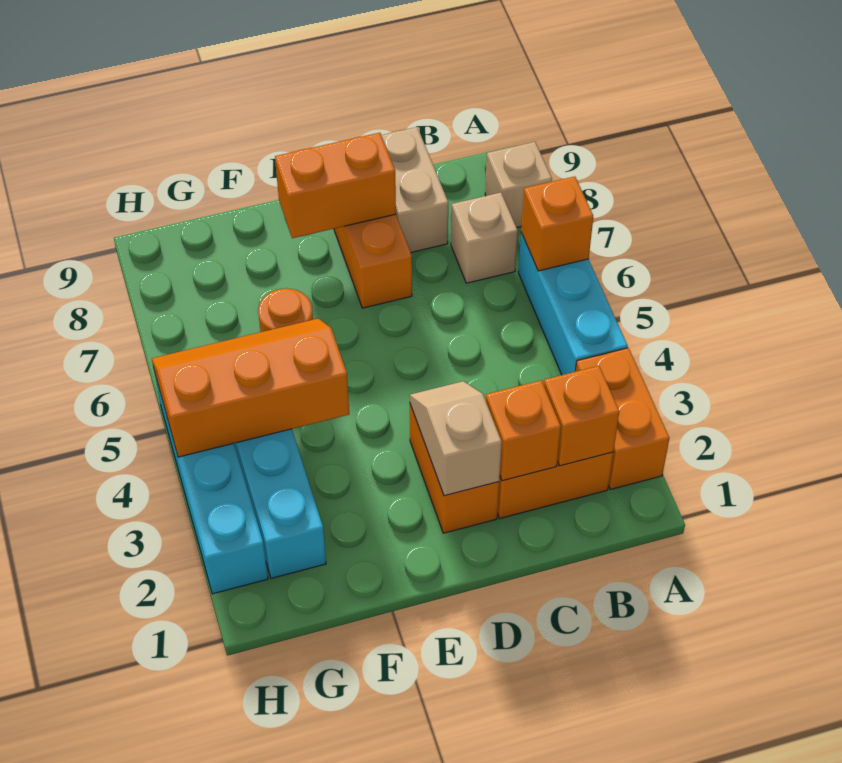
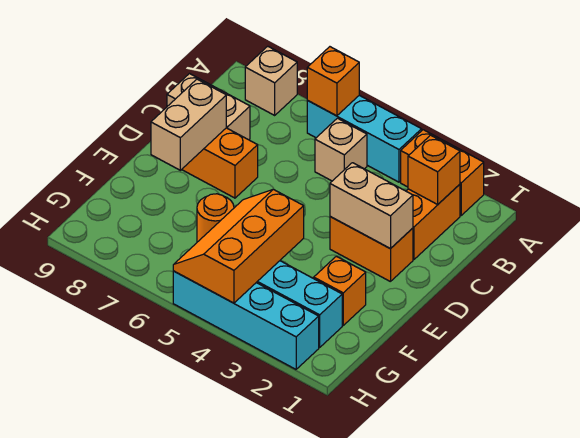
tan 1x1 brick [451,193,518,283] -> tan 1x1 brick moved to [315,118,367,181]
orange 1x1 brick [486,380,561,481] -> orange 1x1 brick moved to [314,256,366,325]
tan 1x2 slope [410,381,502,496] -> tan 1x2 brick [330,163,413,249]
orange 1x2 brick [275,133,396,238] -> tan 1x2 brick [151,79,226,170]

